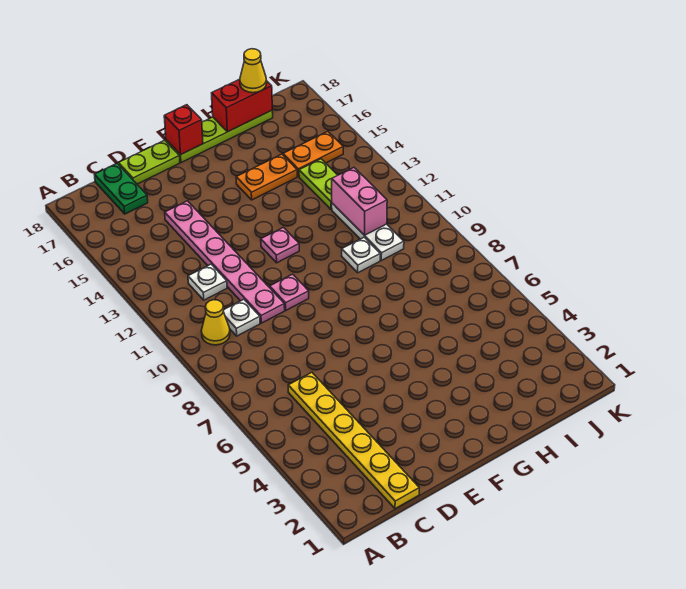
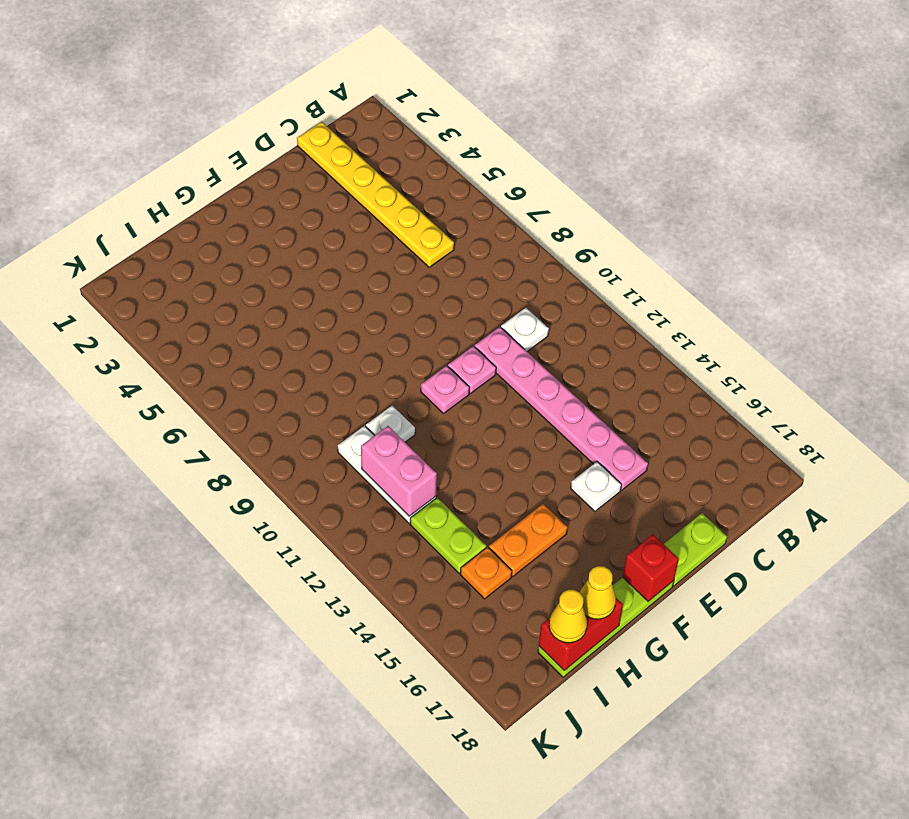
yellow 1x1 cone [201,300,230,345] -> yellow 1x1 cone moved to [580,566,616,619]
white 1x1 plate [188,264,227,300] -> white 1x1 plate moved to [571,462,621,511]
green 1x2 plate [94,163,148,214] -> none
pink 1x1 plate [261,227,299,263] -> pink 1x1 plate moved to [421,366,470,413]
orange 1x2 plate [283,131,343,177] -> orange 1x1 plate [460,547,512,599]

